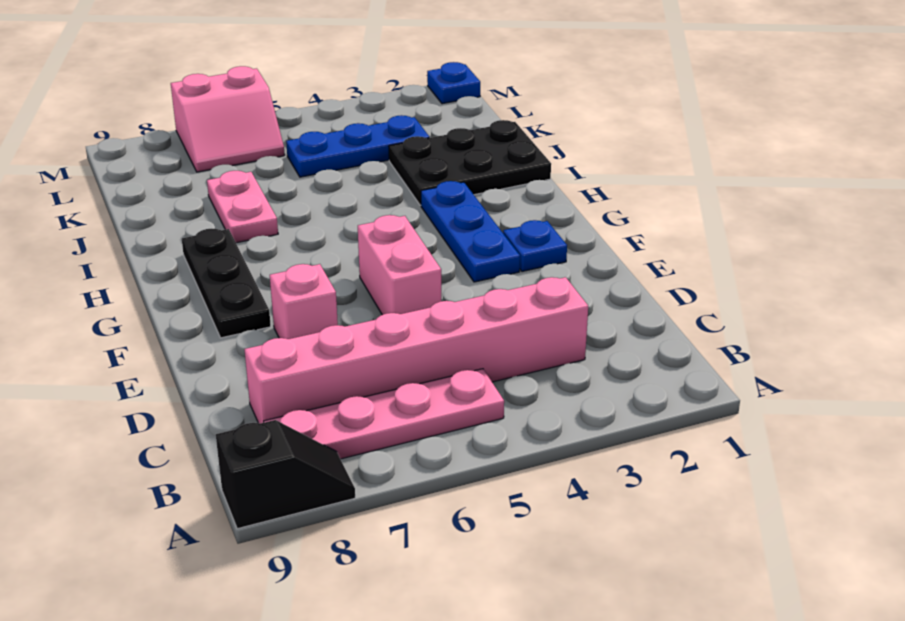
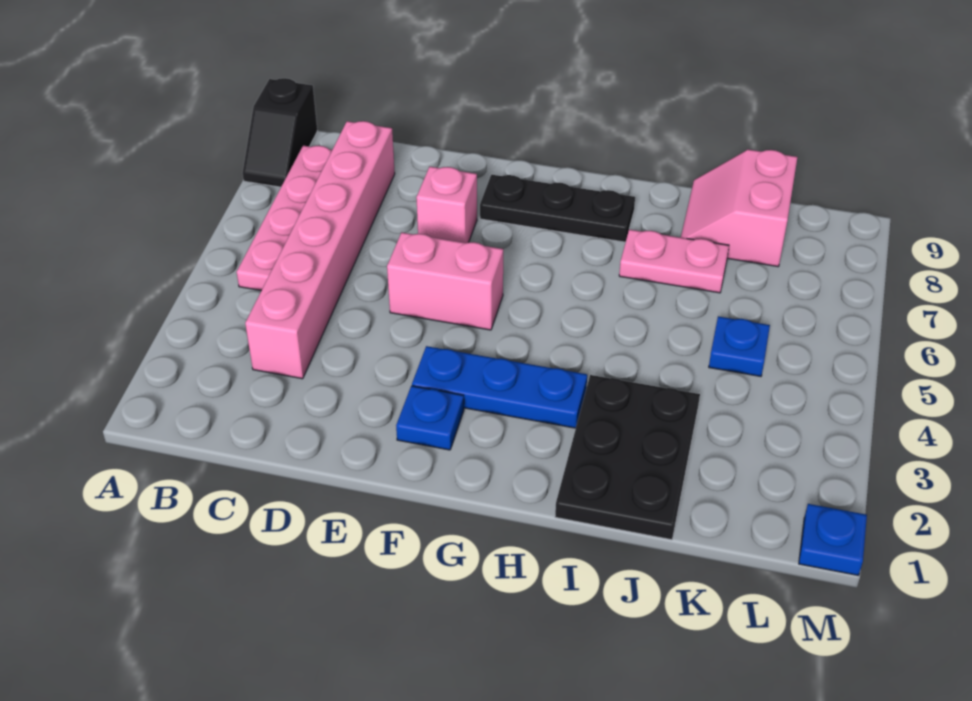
blue 1x3 plate [286,115,429,177] -> blue 1x1 plate [709,316,770,376]
pink 2x2 slope [171,66,285,172] -> pink 2x2 slope moved to [681,150,797,267]

